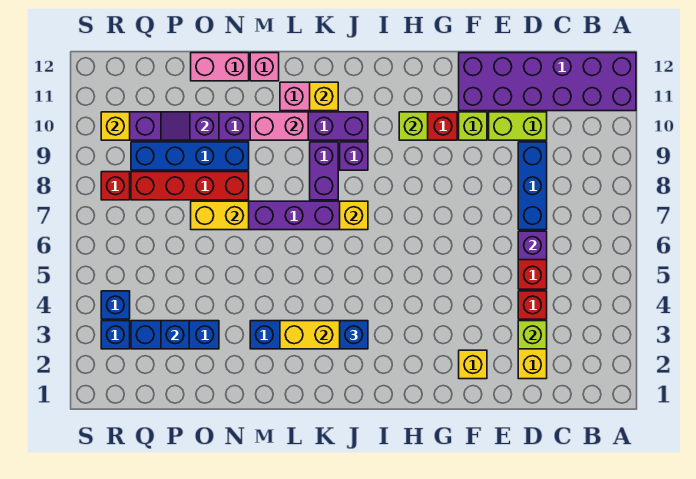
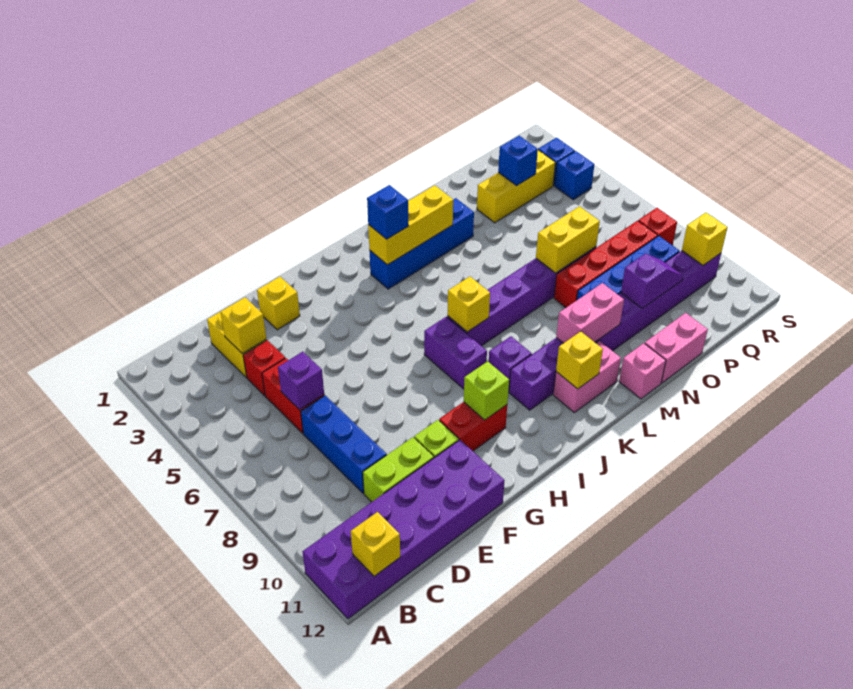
none -> yellow 1x1 brick [351,512,400,576]
lime 1x1 brick [518,321,547,349] -> yellow 1x1 brick [221,298,266,354]
purple 1x2 brick [310,142,338,200] -> purple 1x2 brick moved to [424,317,487,389]
blue 1x3 brick [131,321,219,349] -> yellow 1x3 brick [477,150,555,223]

